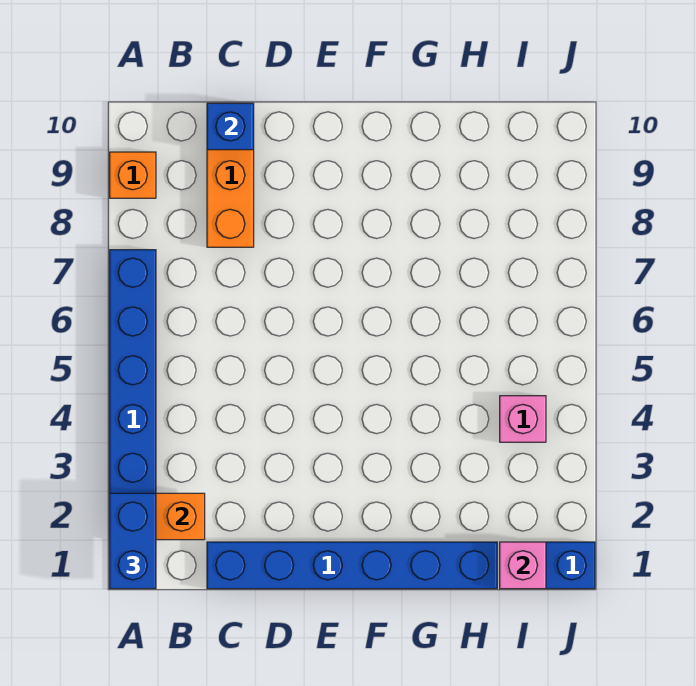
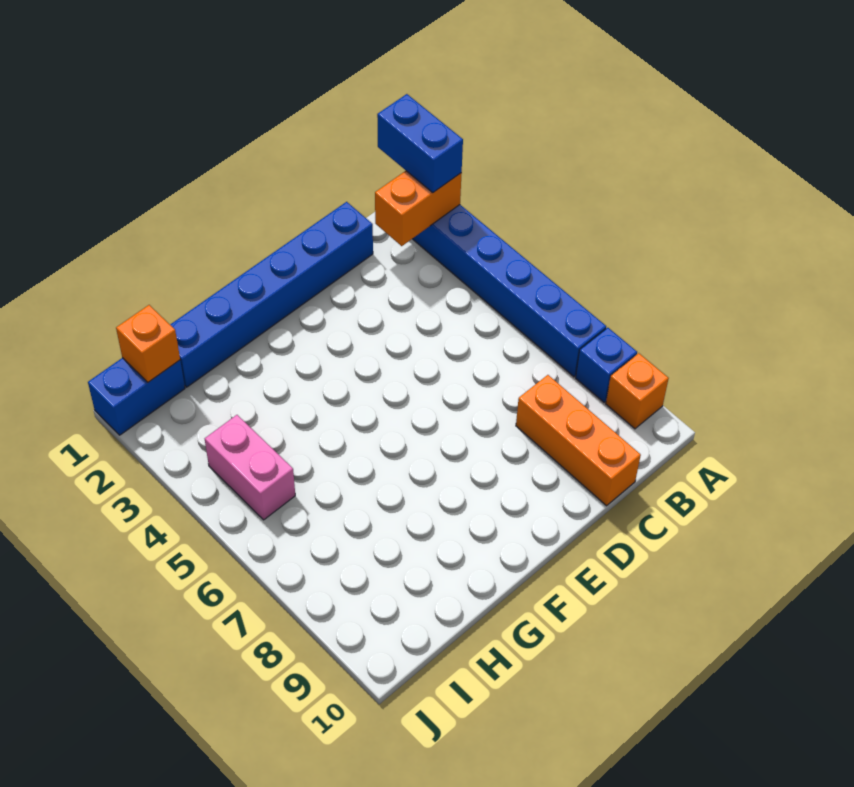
blue 1x1 brick [207,103,254,150] -> blue 1x1 brick moved to [576,328,637,402]
pink 1x1 brick [500,542,546,589] -> orange 1x1 brick [116,305,180,382]
pink 1x1 brick [500,396,546,442] -> pink 1x2 brick [205,415,295,520]

